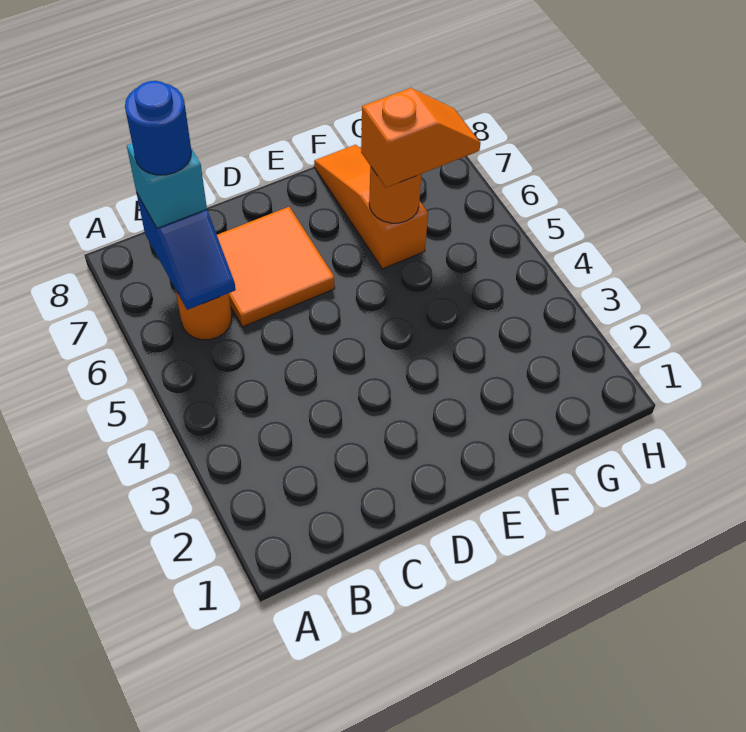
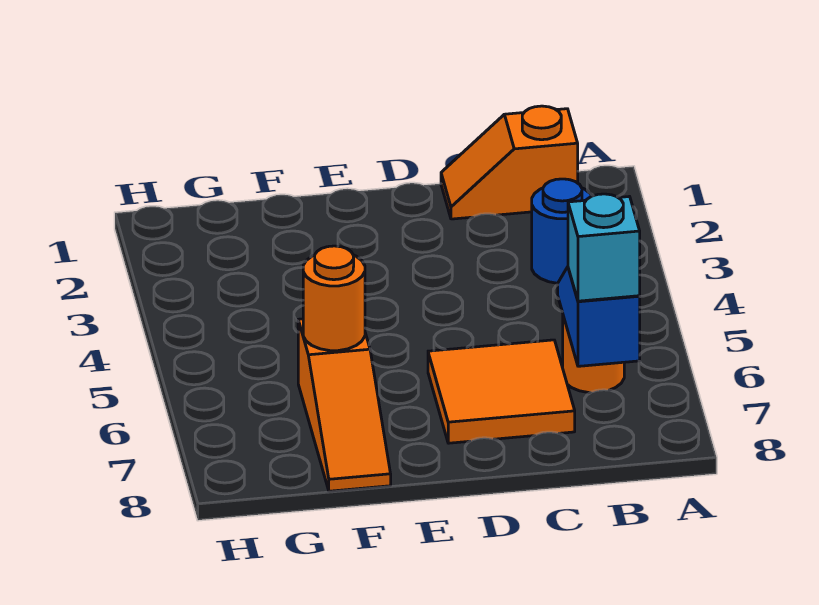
blue 1x1 round brick [125,81,191,175] -> blue 1x1 round brick moved to [532,179,591,283]
orange 1x2 slope [361,88,480,188] -> orange 1x2 slope moved to [441,106,578,219]

